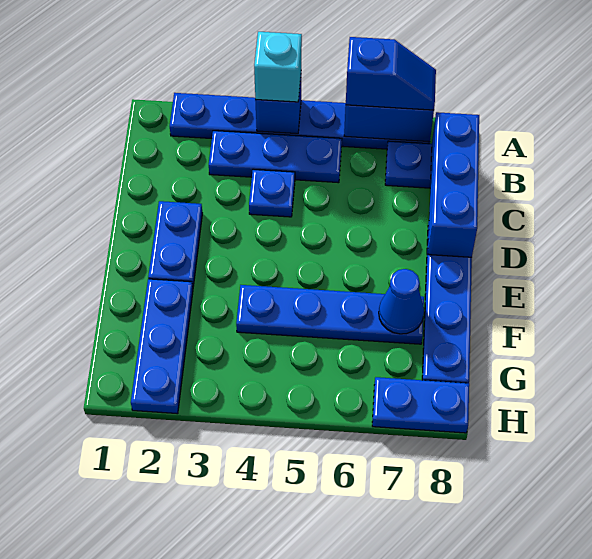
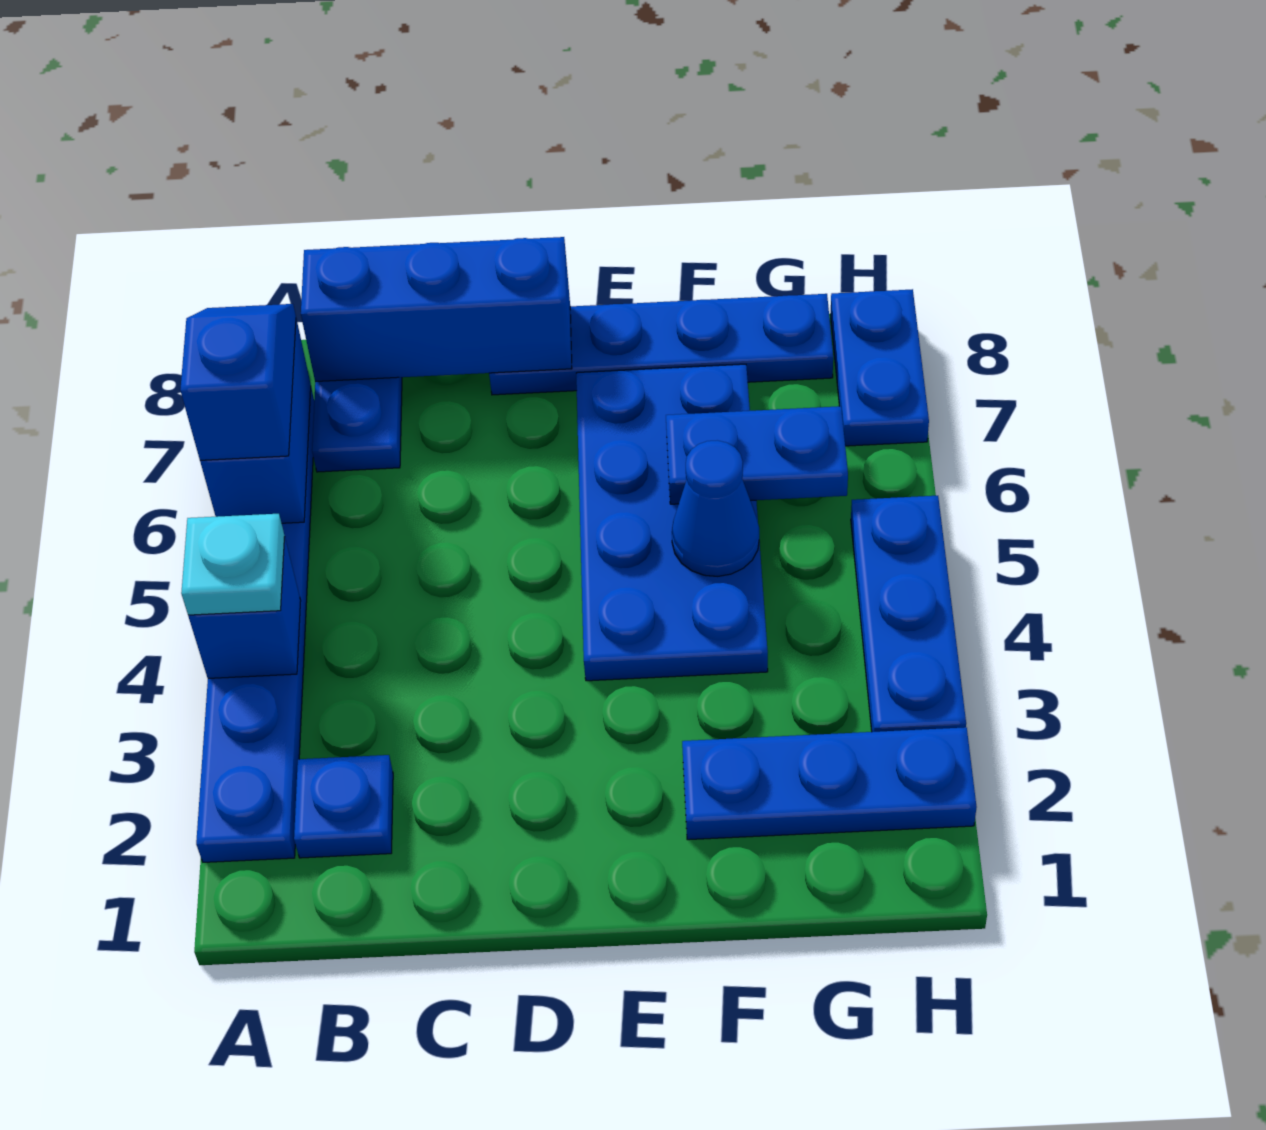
cyan 1x1 brick [254,32,302,102] -> cyan 1x1 plate [181,514,285,615]
blue 1x3 plate [209,131,342,183] -> blue 1x3 plate moved to [851,496,966,732]
blue 1x1 plate [249,169,295,217] -> blue 1x1 plate moved to [294,755,393,858]
blue 1x2 plate [148,201,202,286] -> blue 1x2 plate moved to [666,406,848,504]
blue 1x4 plate [236,285,424,344] -> blue 2x4 plate [576,364,768,681]
blue 1x1 cone [379,269,424,334] -> blue 1x1 cone moved to [672,440,759,576]

